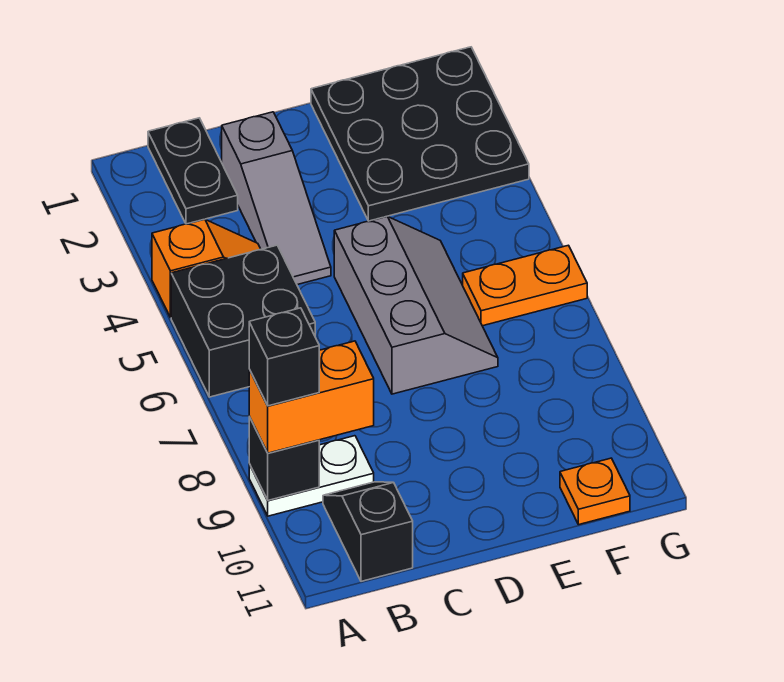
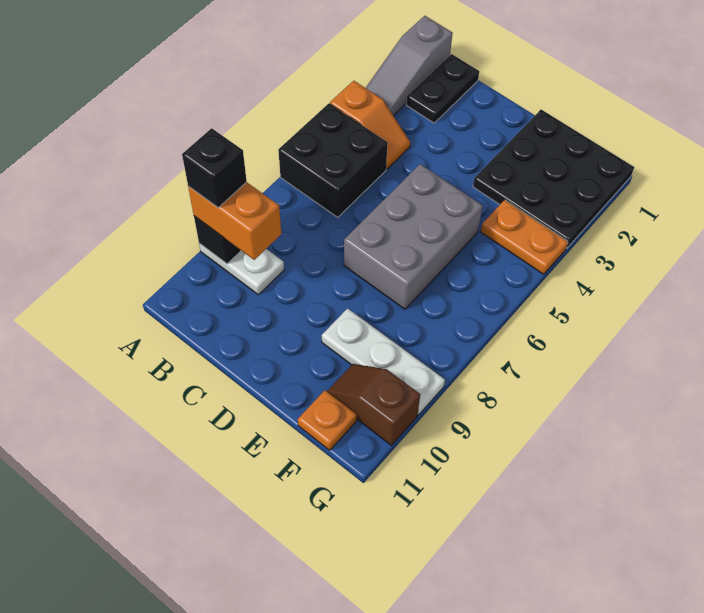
black 1x2 slope [323,482,413,581] -> none
grey 1x3 slope [222,112,331,285] -> grey 1x3 slope moved to [366,16,452,116]
grey 2x3 slope [334,216,498,394] -> grey 2x3 brick [344,164,483,309]
none -> white 1x3 plate [322,308,445,415]
orange 1x2 plate [463,245,587,326] -> orange 1x2 plate moved to [481,200,568,274]
none -> brown 1x2 slope [327,364,420,445]

